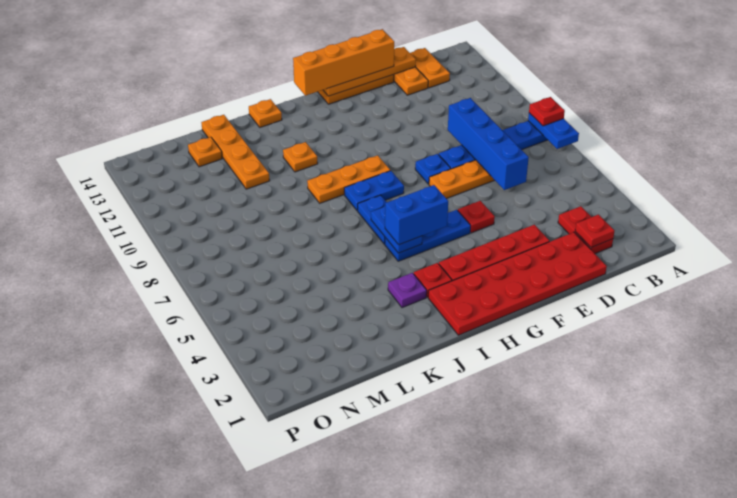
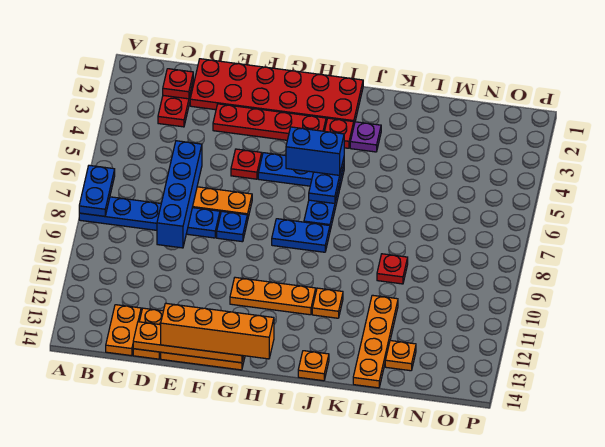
red 1x1 plate [529,97,565,126] -> red 1x1 plate moved to [377,254,408,284]
orange 1x3 plate [307,155,390,203] -> orange 1x3 plate moved to [230,277,316,315]

